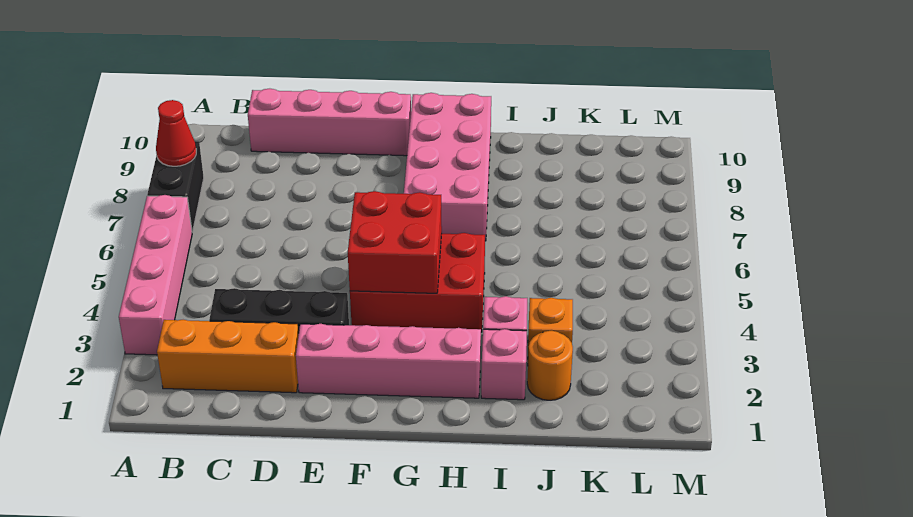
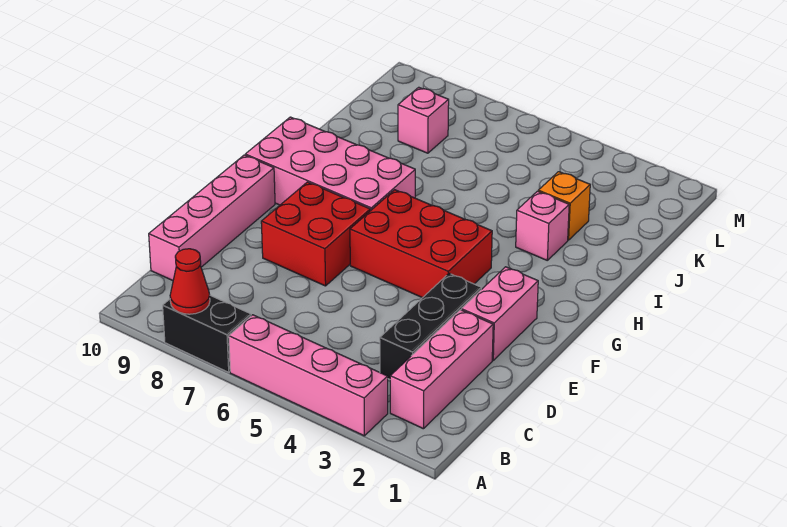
orange 1x3 brick [157,320,299,393] -> pink 1x3 brick [390,310,493,429]
pink 1x4 brick [296,324,481,398] -> pink 1x2 brick [461,267,538,360]
red 2x3 brick [350,233,485,332] -> red 2x3 brick turned to [350,190,492,298]
red 2x2 brick [348,191,442,293] -> red 2x2 brick moved to [261,182,370,286]
pink 1x1 brick [481,329,527,400] -> pink 1x1 brick moved to [398,87,449,153]
orange 1x1 round brick [527,331,573,400] -> none

